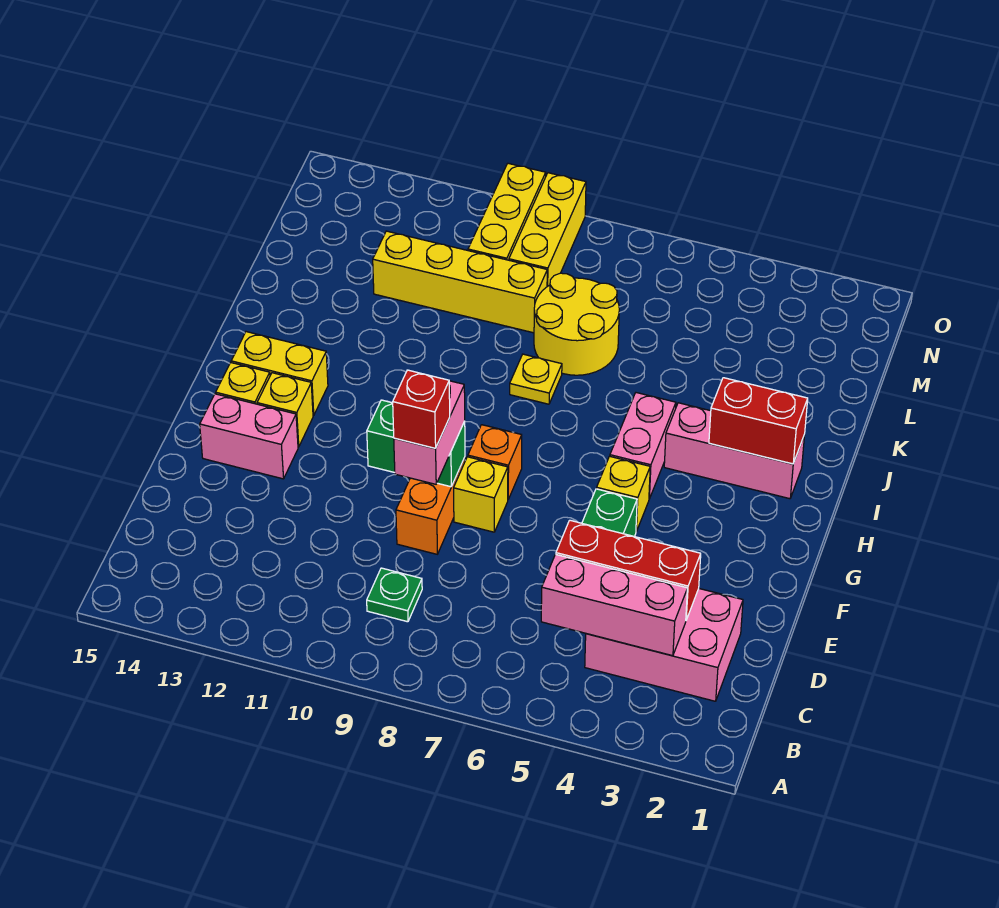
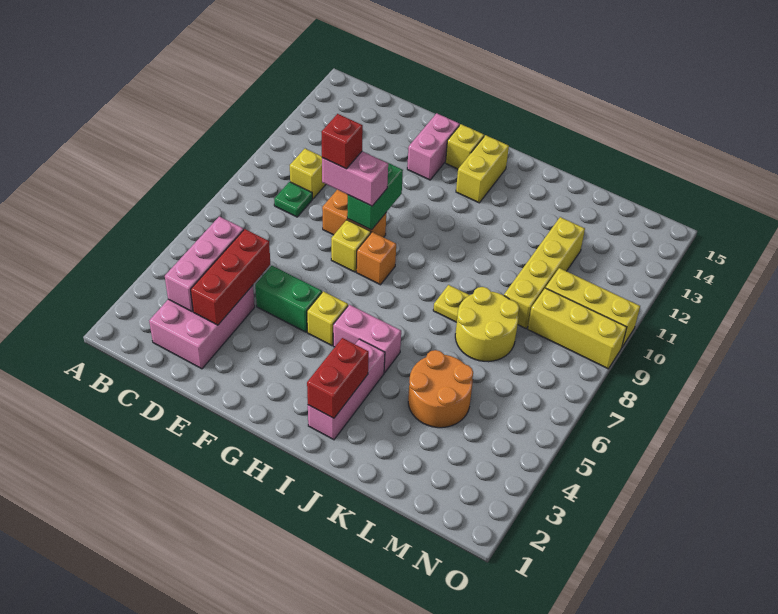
yellow 1x1 brick [257,373,313,447] -> yellow 1x1 brick moved to [290,149,326,199]
none -> orange 2x2 round brick [408,350,473,428]

